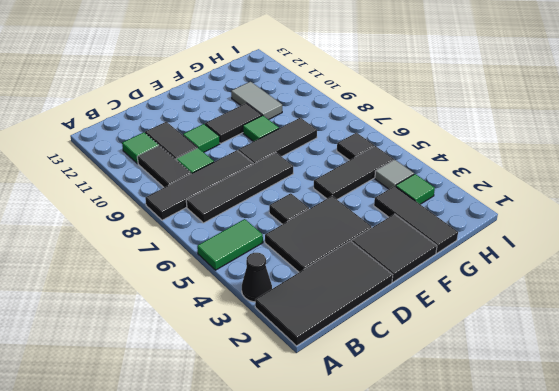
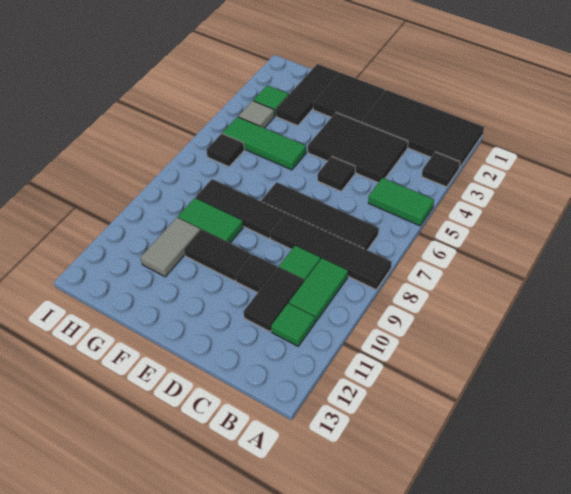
black 1x1 cone [242,253,272,302] -> black 1x1 tile [422,152,460,187]
black 1x2 tile [137,146,191,187] -> green 1x2 tile [289,258,348,322]
green 1x1 tile [183,124,220,152] -> black 1x1 tile [235,254,277,293]
black 1x3 tile [314,146,394,199] -> green 1x3 tile [222,117,306,170]
green 1x1 tile [243,116,279,142] -> green 1x2 tile [178,198,243,243]

